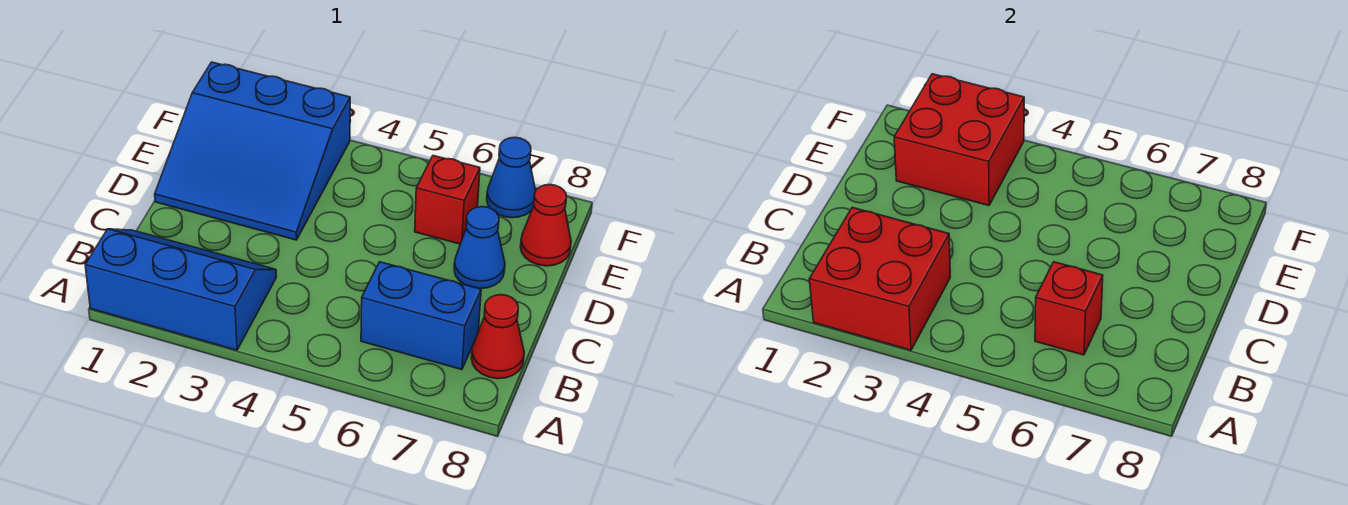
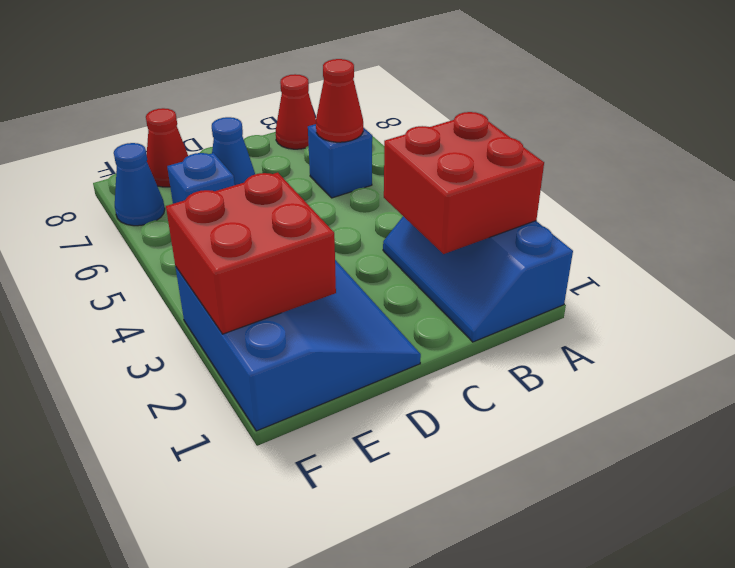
blue 1x2 brick [361,262,481,370] -> blue 1x1 brick [308,124,372,198]
red 1x1 brick [1035,262,1103,355] -> red 1x1 cone [316,59,363,142]
red 1x1 brick [415,156,480,244] -> blue 1x1 brick [167,153,235,204]

